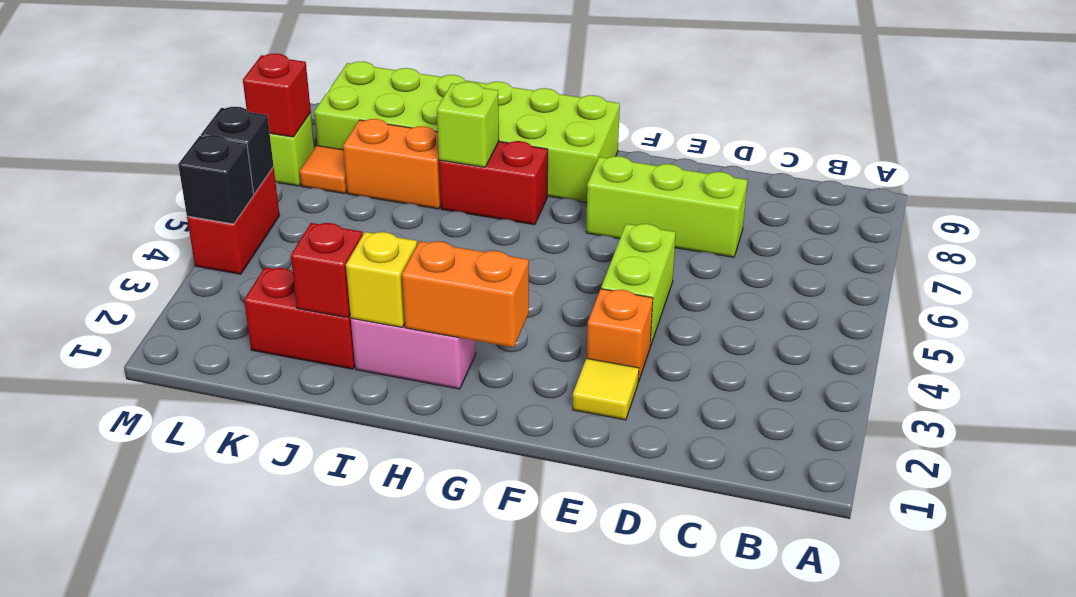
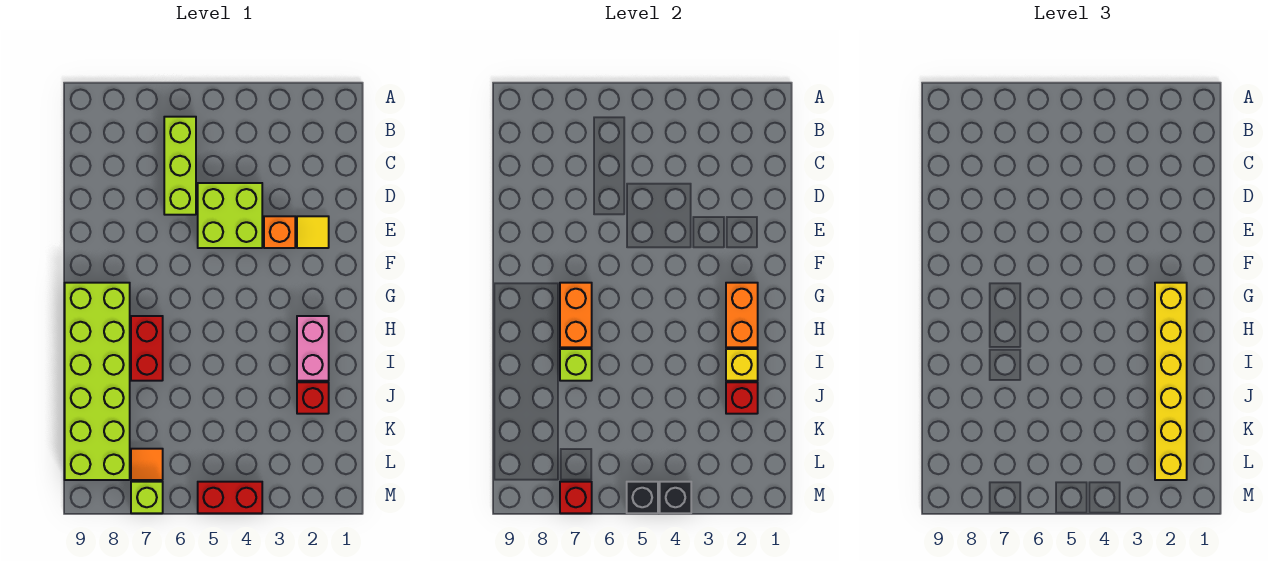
lime 1x3 brick [586,156,747,257] -> lime 1x3 brick moved to [164,117,196,215]
lime 1x2 brick [601,224,676,346] -> lime 2x2 brick [198,183,262,248]
none -> yellow 1x6 brick [1155,283,1187,480]
red 1x2 brick [244,267,355,369] -> red 1x1 brick [297,382,329,414]
orange 1x2 brick [343,119,441,209] -> orange 1x2 brick moved to [560,283,592,347]

